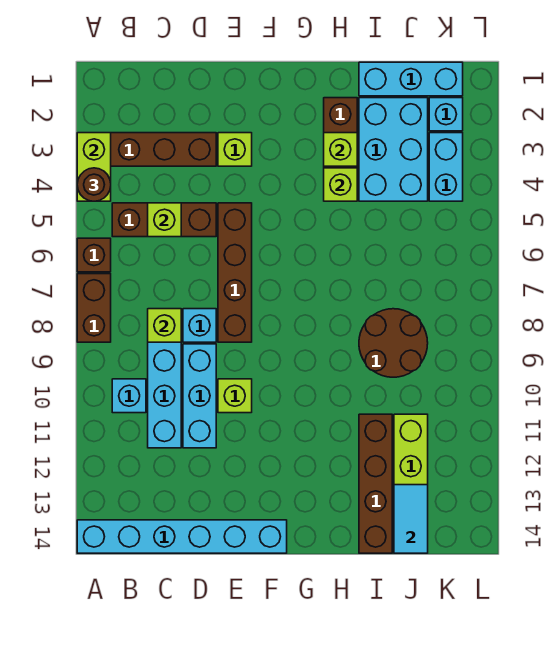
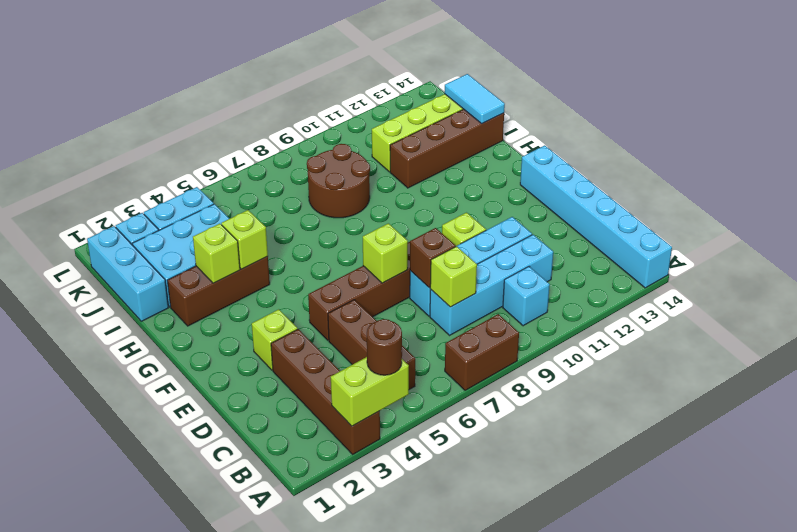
brown 1x1 brick [77,238,111,272] -> brown 1x1 brick moved to [410,228,456,288]
lime 1x1 brick [148,203,181,237] -> lime 1x1 brick moved to [363,223,408,283]
cyan 1x2 tile [394,485,428,553] -> cyan 1x2 tile turned to [445,74,505,123]

